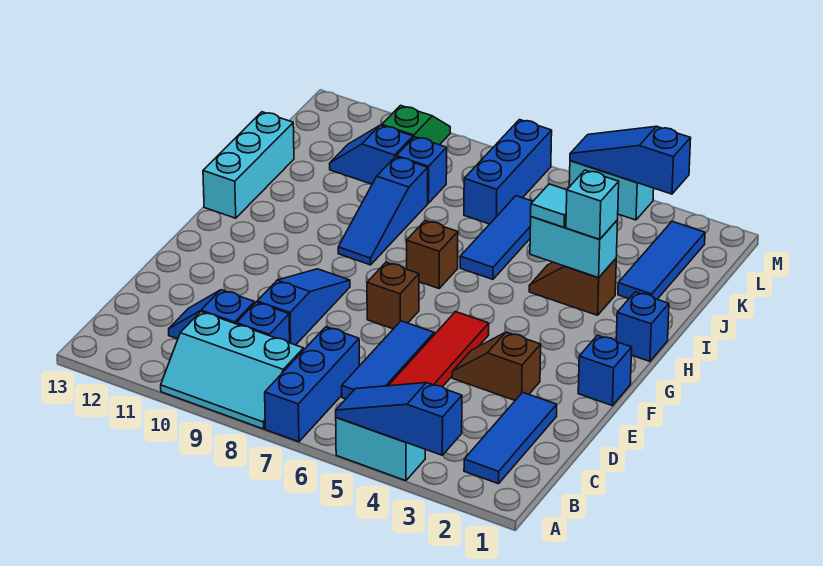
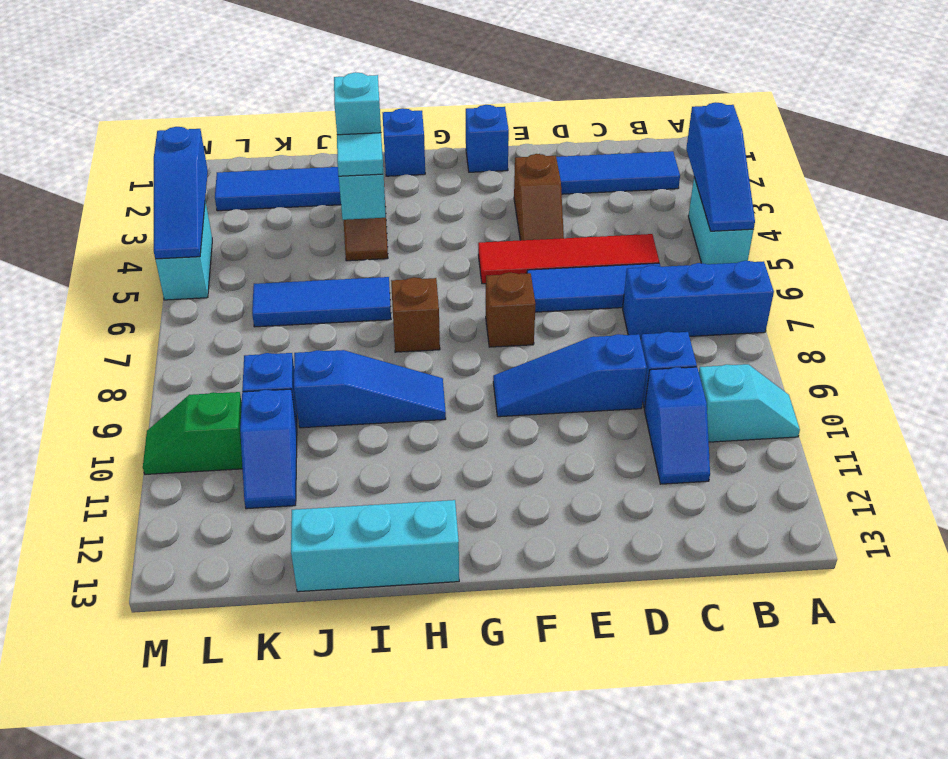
cyan 2x3 slope [161,312,304,429] -> cyan 1x2 slope [699,364,800,442]
blue 1x3 brick [464,120,552,224] -> none

